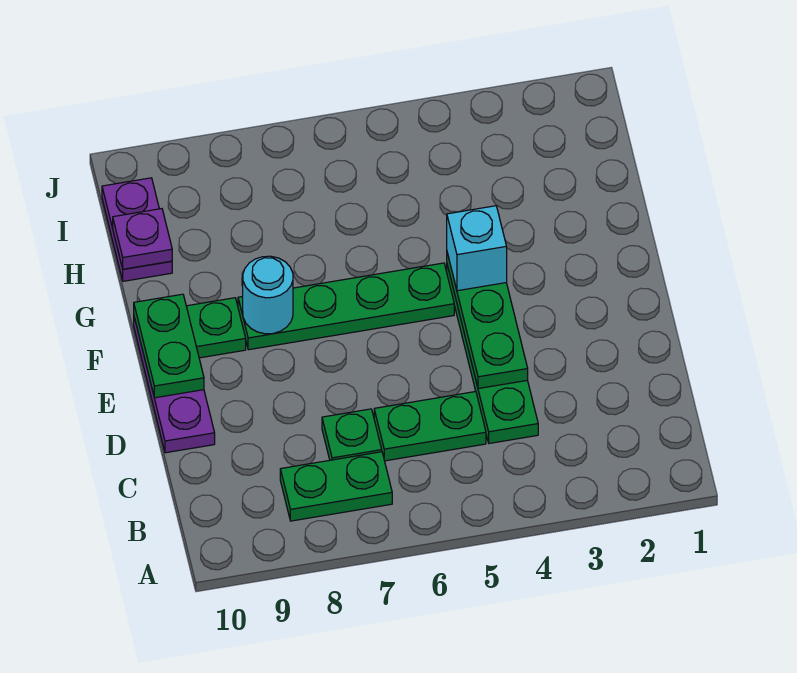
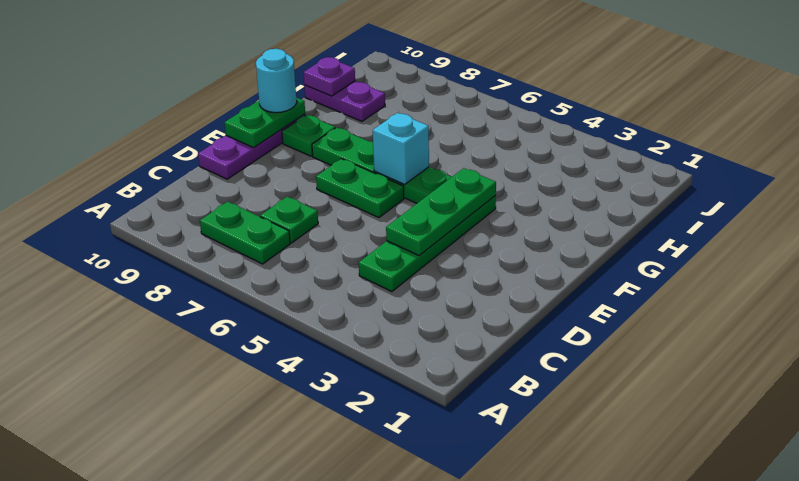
green 1x2 plate [374,392,486,461] -> green 1x2 plate moved to [316,159,404,218]
cyan 1x1 brick [447,206,507,291] -> cyan 1x1 brick moved to [373,113,429,185]
cyan 1x1 round brick [243,256,293,334] -> cyan 1x1 round brick moved to [256,49,297,113]
purple 1x2 plate [102,178,172,281] -> purple 1x2 plate turned to [304,81,385,121]

